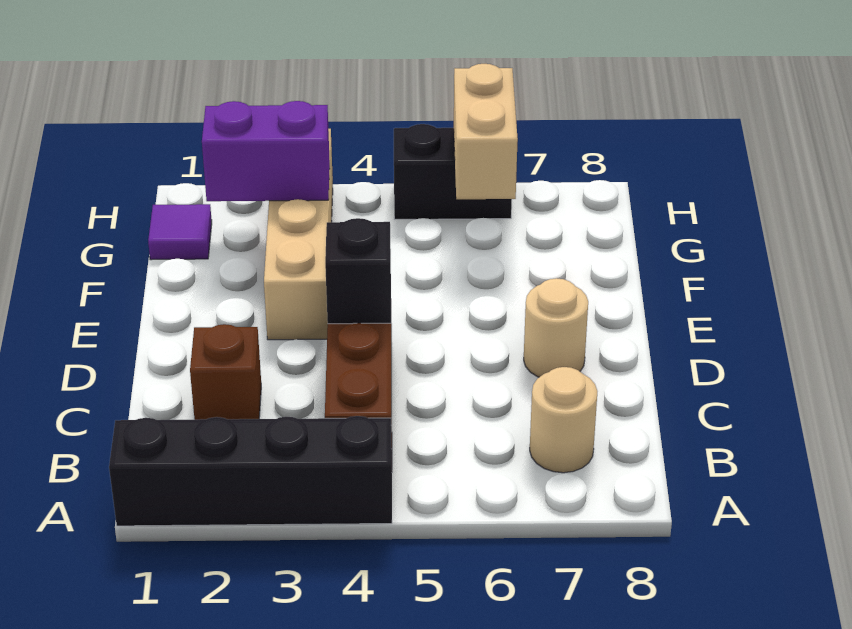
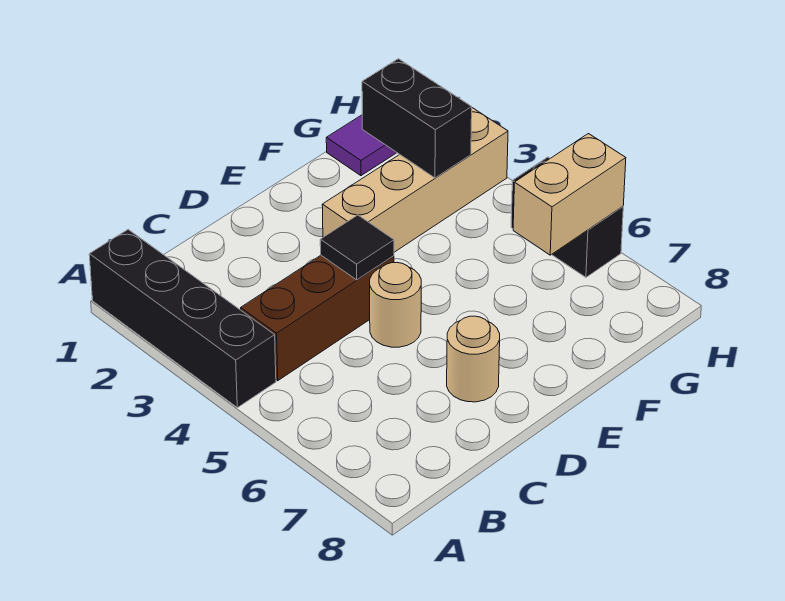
tan 1x1 round brick [530,367,597,473] -> tan 1x1 round brick moved to [370,263,421,347]
brown 1x1 brick [190,324,261,420] -> none
black 1x1 brick [325,218,391,324] -> black 1x1 tile [320,215,394,280]
purple 1x2 brick [202,101,330,201] -> black 1x2 brick [362,59,472,178]

